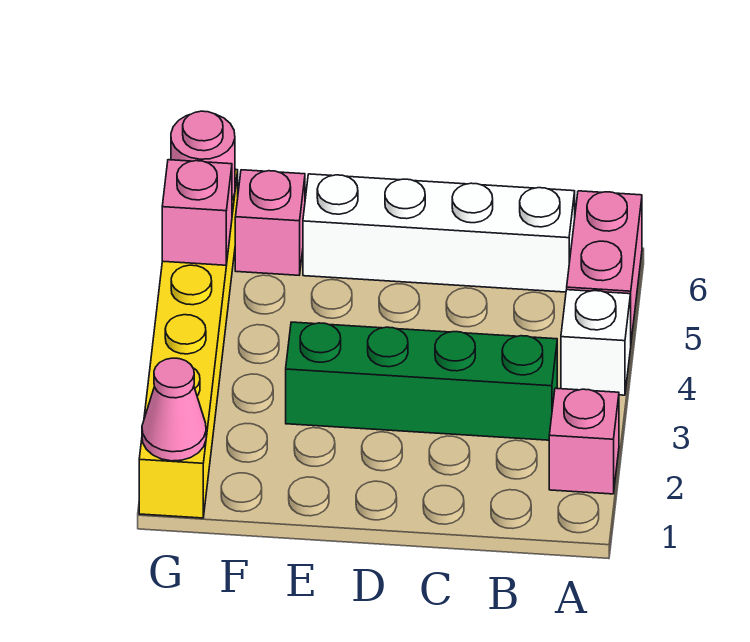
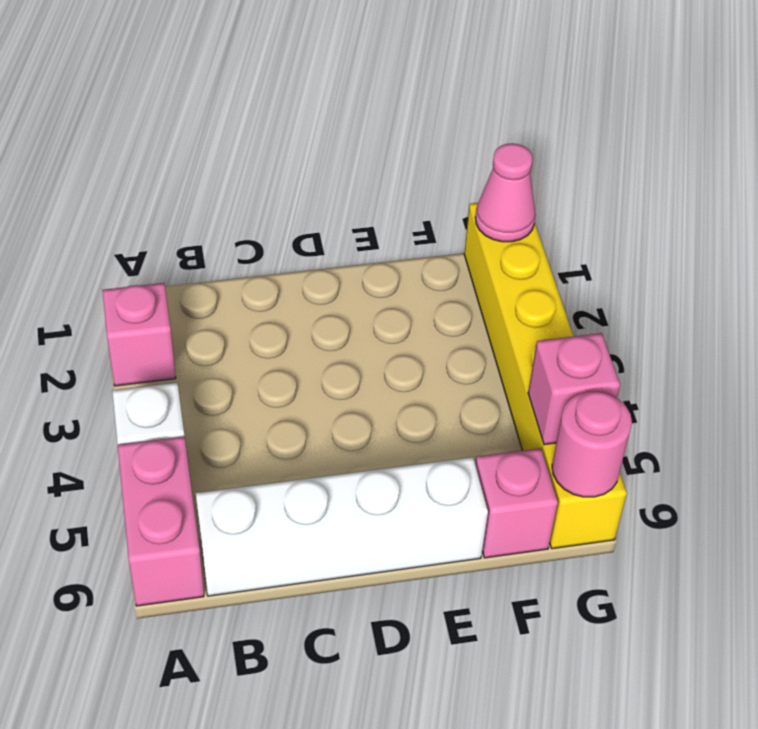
green 1x4 brick [286,322,557,440] -> none

